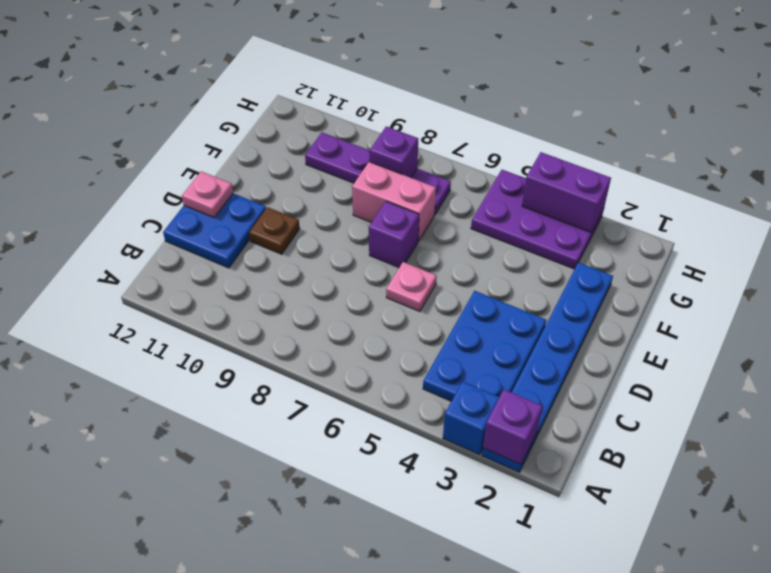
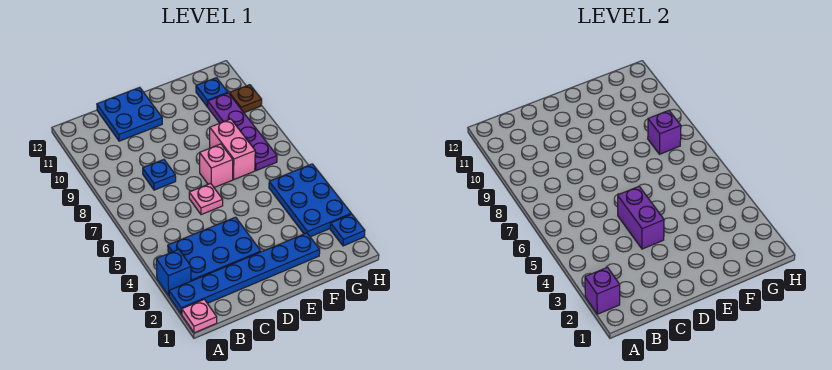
none -> blue 1x1 plate [143,160,176,190]
brown 1x1 plate [249,207,300,254] -> brown 1x1 plate moved to [230,85,262,113]
pink 1x1 plate [182,171,233,217] -> pink 1x1 plate moved to [182,299,217,333]
purple 1x1 brick [369,201,419,267] -> pink 1x1 brick [200,144,233,188]
purple 2x3 plate [471,170,604,269] -> blue 2x3 plate [269,164,351,237]
none -> blue 1x1 plate [196,78,228,107]
none -> blue 1x1 plate [330,214,365,246]
purple 1x2 brick [522,152,611,232] -> purple 1x2 brick moved to [618,186,664,249]

